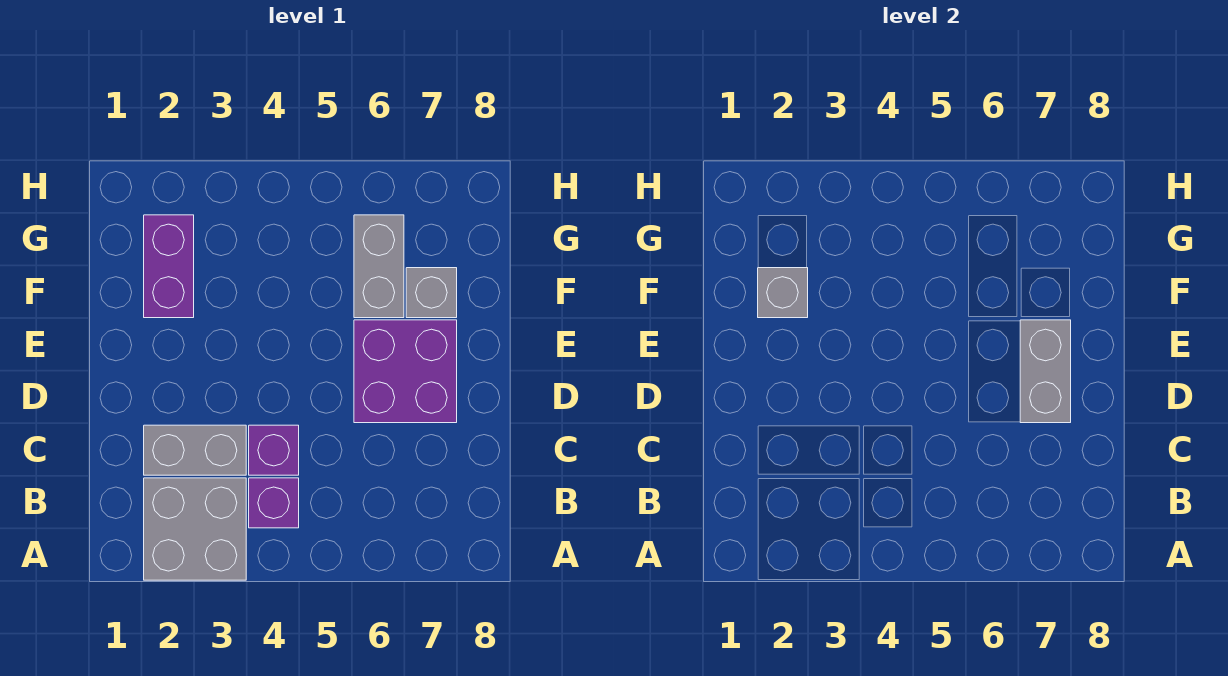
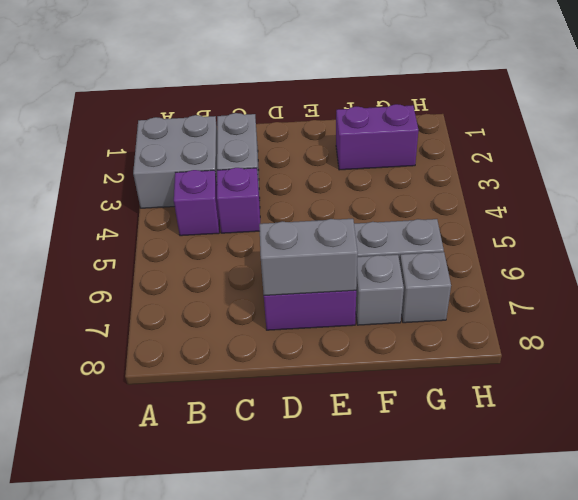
grey 1x1 brick [758,268,808,318] -> grey 1x1 brick moved to [400,252,451,323]

